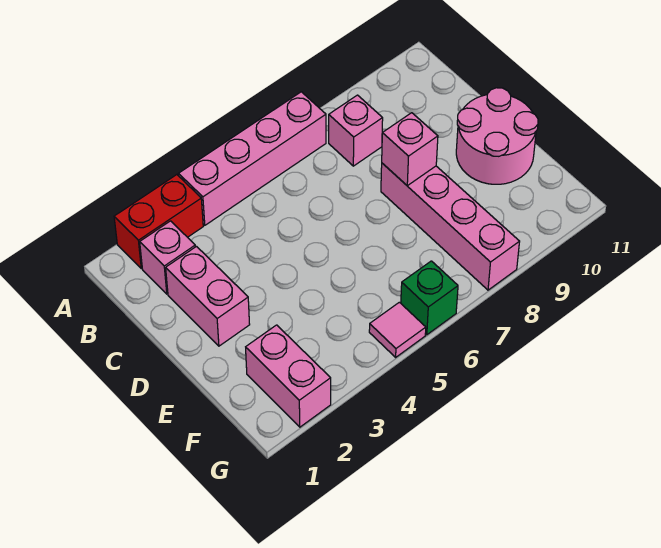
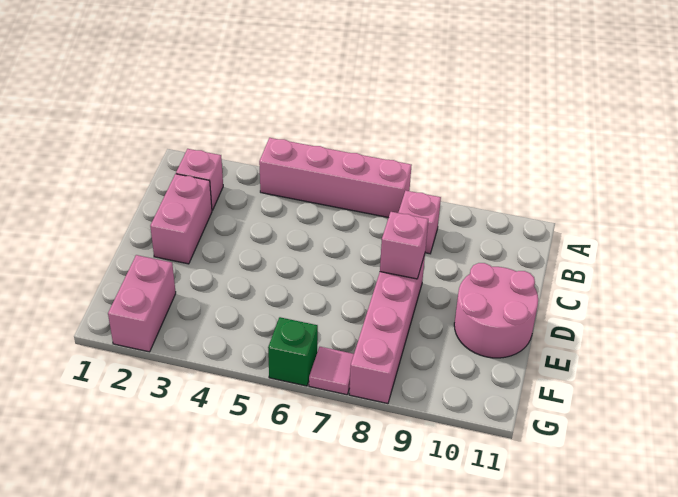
red 1x2 brick [114,175,203,268] -> none
pink 1x1 tile [369,302,426,357] -> pink 1x1 tile moved to [309,347,354,395]

